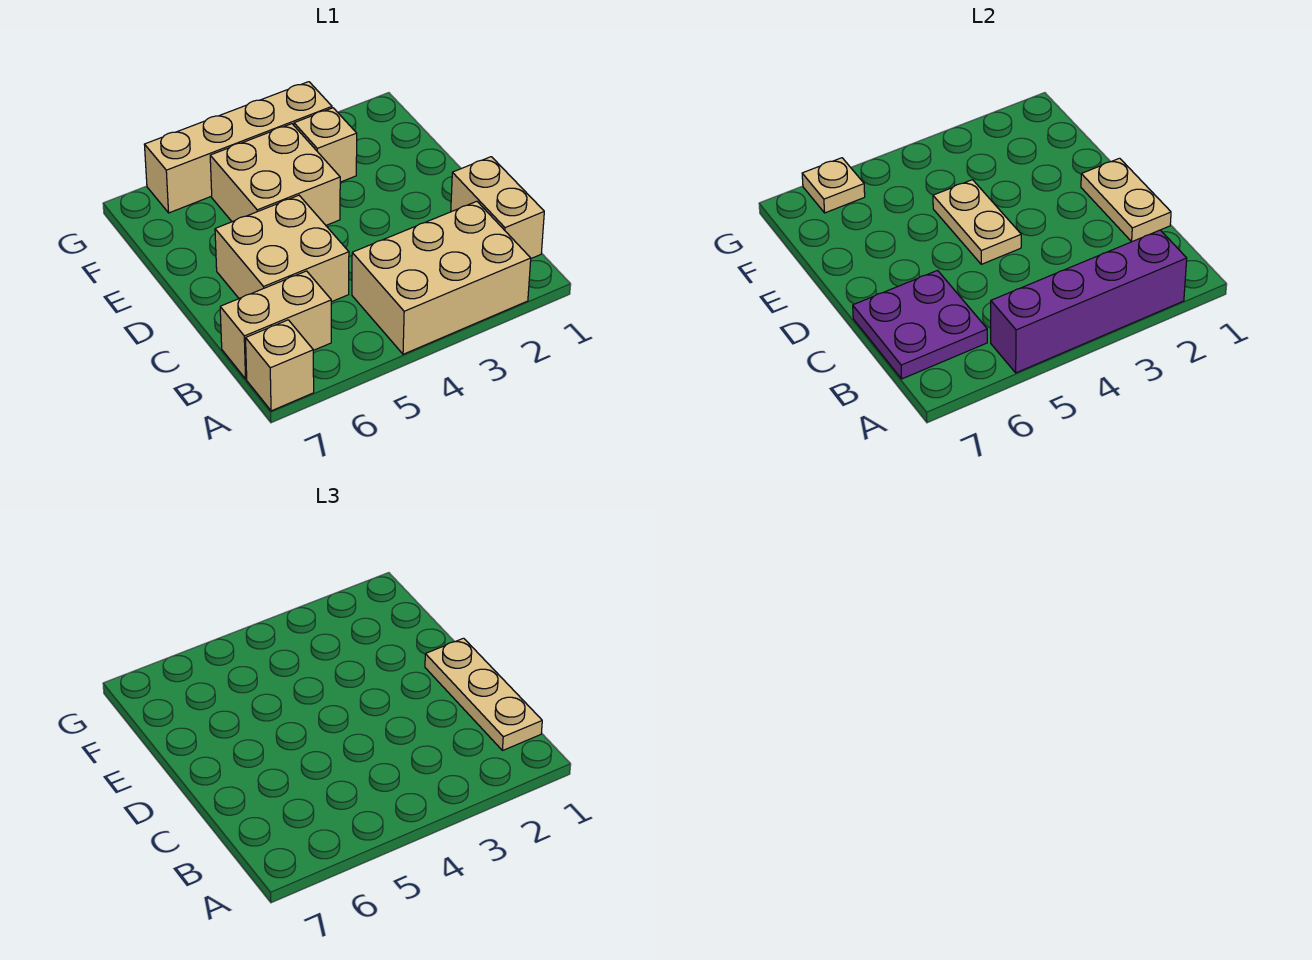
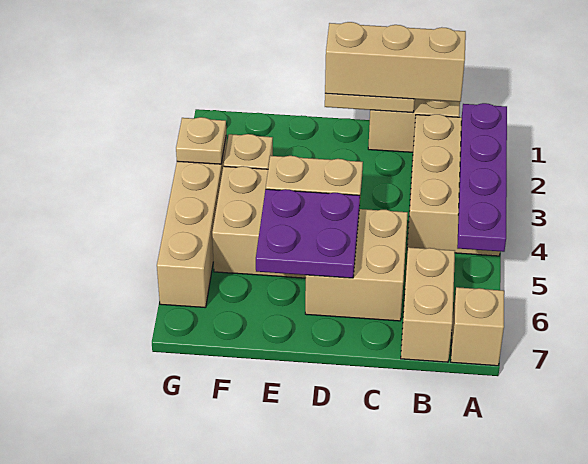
purple 1x4 brick [991,230,1187,373] -> purple 1x4 plate [457,103,507,252]
tan 1x3 plate [425,638,542,751] -> tan 1x3 brick [325,22,466,102]
purple 2x2 plate [853,270,987,379] -> purple 2x2 plate moved to [256,189,360,278]
tan 1x1 plate [802,158,865,213] -> tan 1x1 plate moved to [176,117,226,164]

